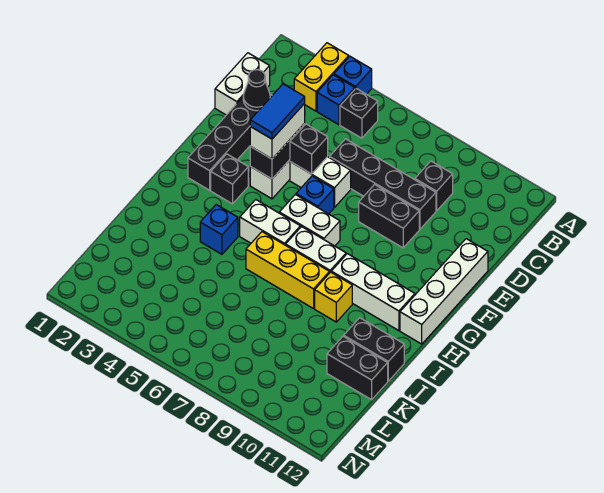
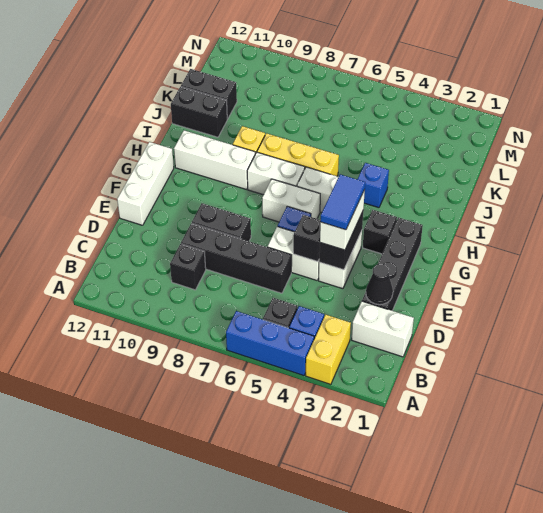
blue 1x1 brick [334,56,372,94] -> blue 1x3 brick [226,311,314,376]
white 1x2 brick [215,53,270,115] -> white 1x2 brick turned to [352,301,414,357]
white 1x4 brick [400,239,488,344] -> white 1x3 brick [117,142,174,225]

